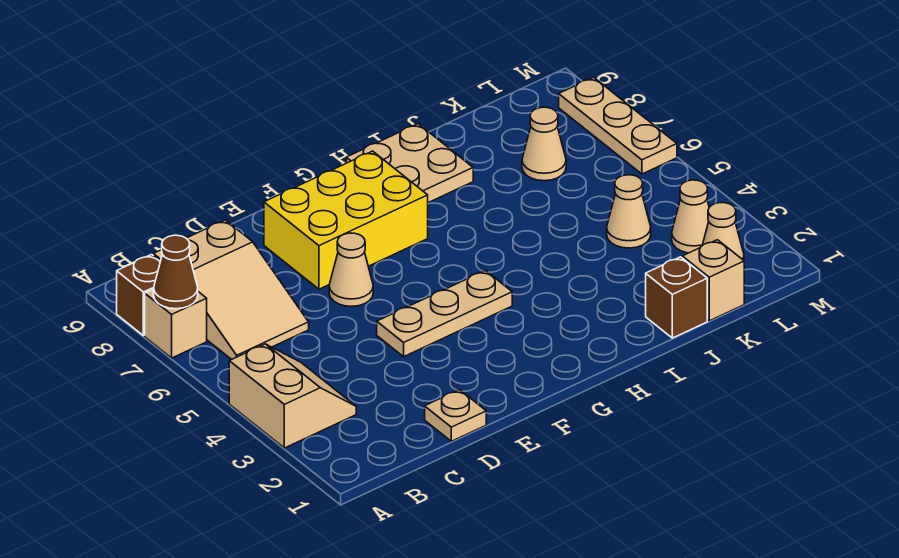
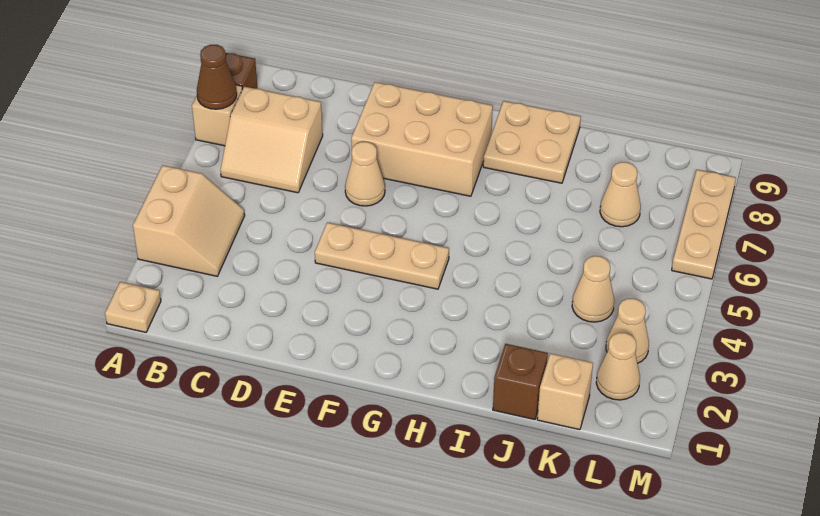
tan 2x3 slope [153,220,309,360] -> tan 2x2 slope [220,87,323,193]
tan 1x1 plate [425,390,486,441] -> tan 1x1 plate moved to [105,282,161,332]
yellow 2x3 brick [264,151,428,289] -> tan 2x3 brick [351,82,492,196]

